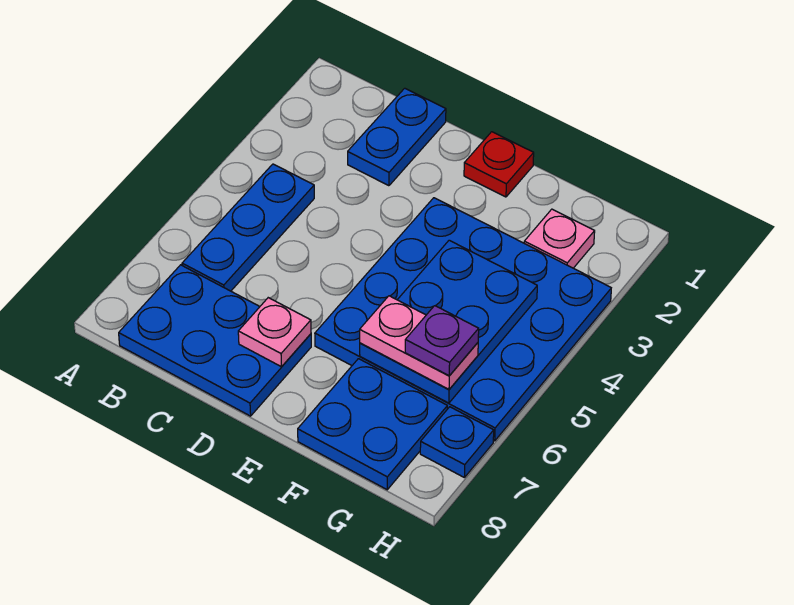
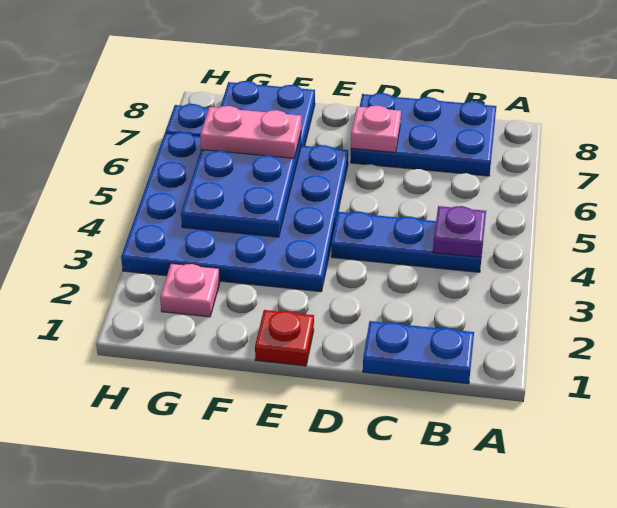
blue 1x3 plate [182,164,314,291] -> blue 1x3 plate turned to [331,212,482,272]
blue 1x2 plate [348,88,446,186] -> blue 1x2 plate turned to [363,321,474,384]
purple 1x1 plate [405,306,479,376] -> purple 1x1 plate moved to [433,206,486,257]

